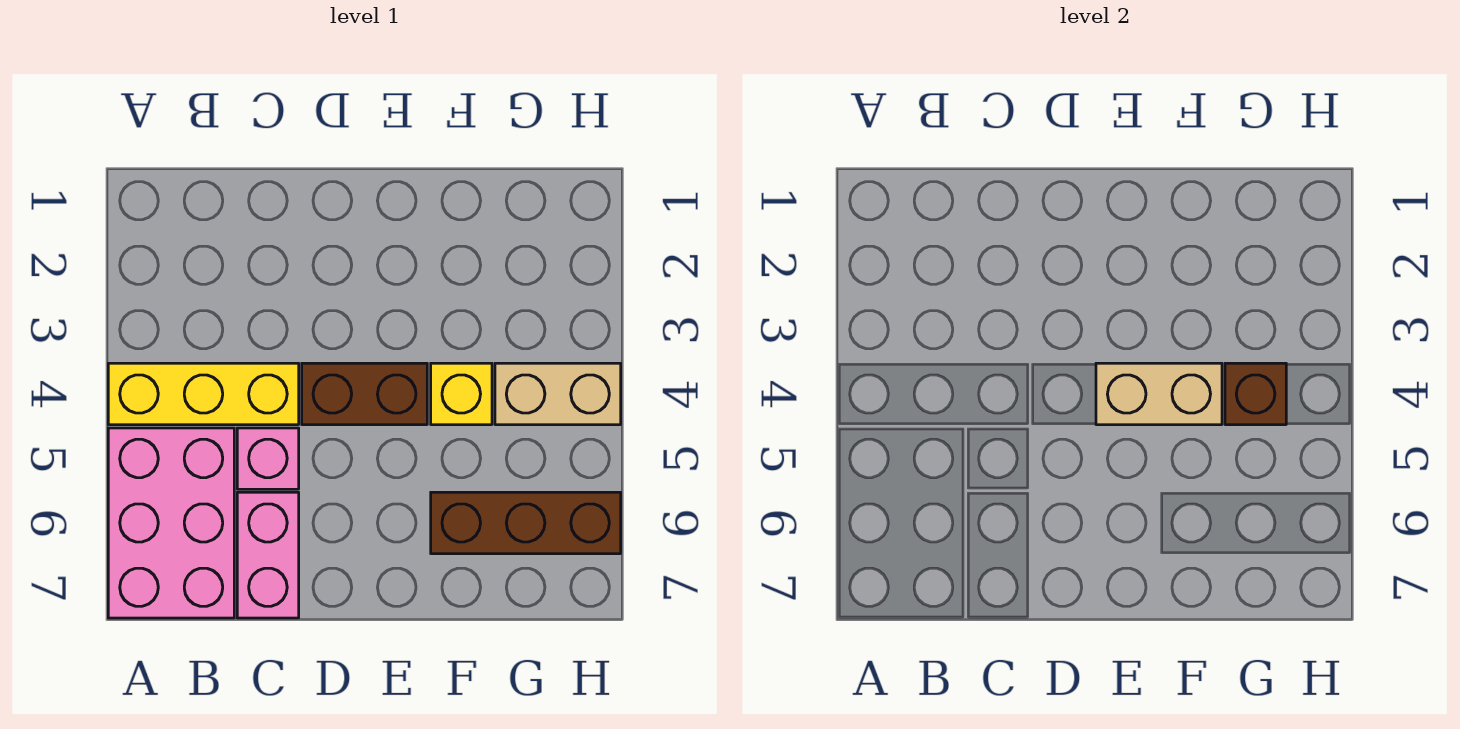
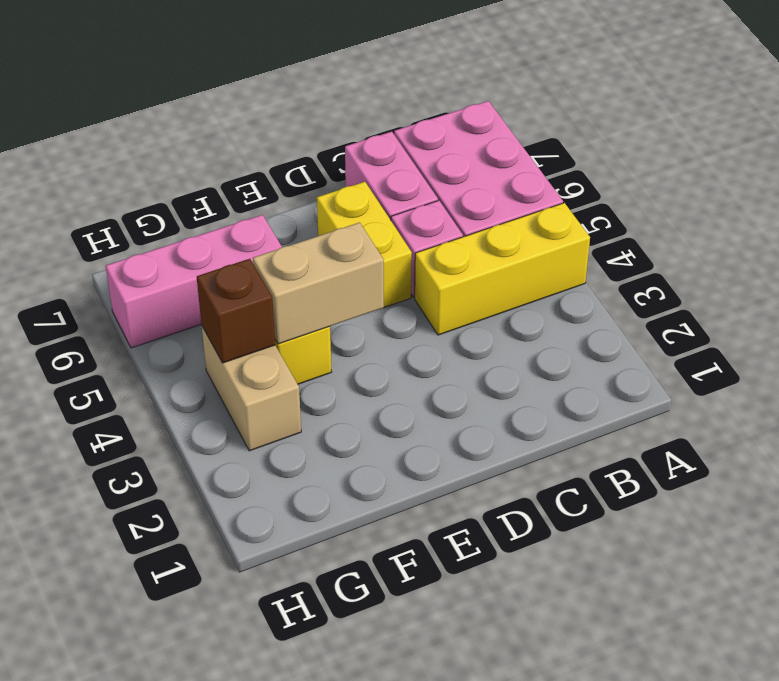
brown 1x2 brick [302,363,427,425] -> none
none -> yellow 1x2 brick [317,182,412,307]
brown 1x3 brick [431,492,621,554] -> pink 1x3 brick [106,215,282,348]
tan 1x2 brick [495,363,621,425] -> tan 1x2 brick turned to [202,327,301,451]

